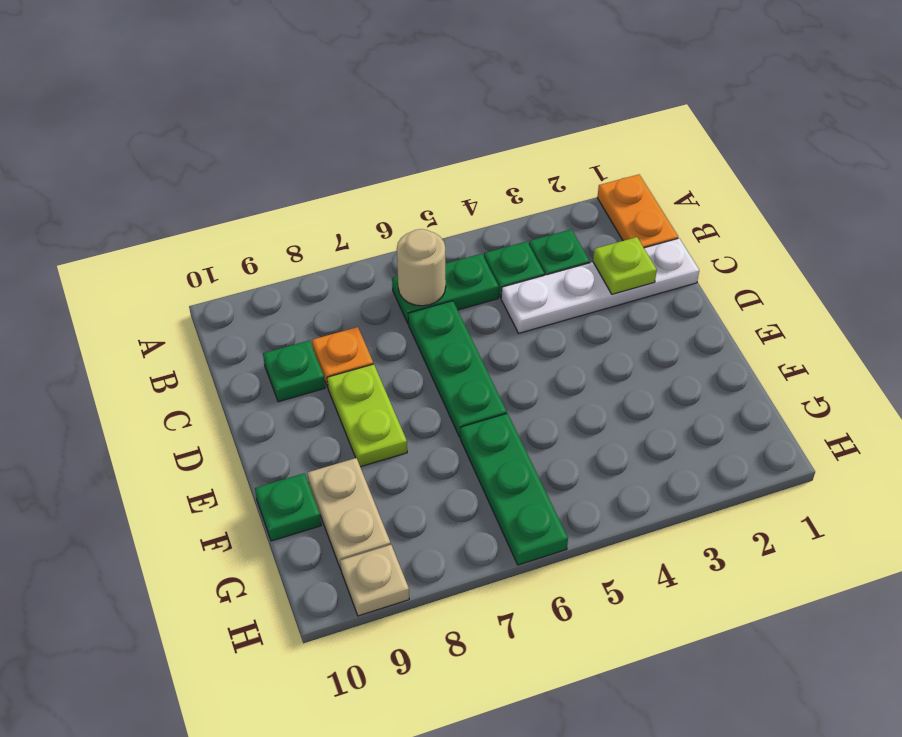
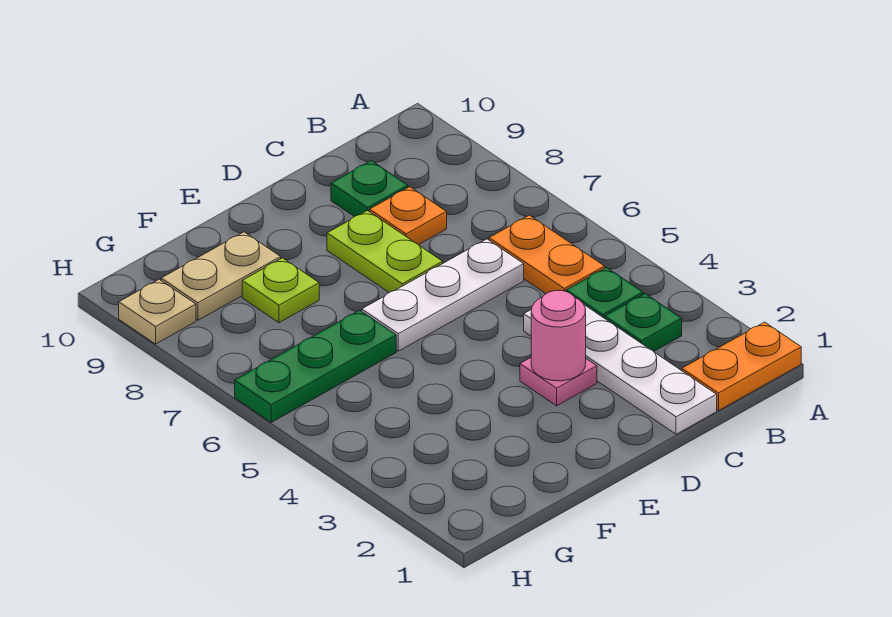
green 1x2 plate [392,254,499,323] -> orange 1x2 plate [489,215,605,294]
tan 1x1 round brick [397,229,446,306] -> none
lime 1x1 plate [593,237,657,294] -> lime 1x1 plate moved to [242,258,319,323]
green 1x3 plate [408,301,507,437] -> white 1x3 plate [362,239,524,351]
none -> pink 1x1 plate [520,358,597,406]
none -> pink 1x1 round brick [531,290,586,381]
lime 1x2 plate [327,364,407,467] -> lime 1x2 plate turned to [327,210,443,293]
green 1x1 plate [255,473,321,541] -> none

